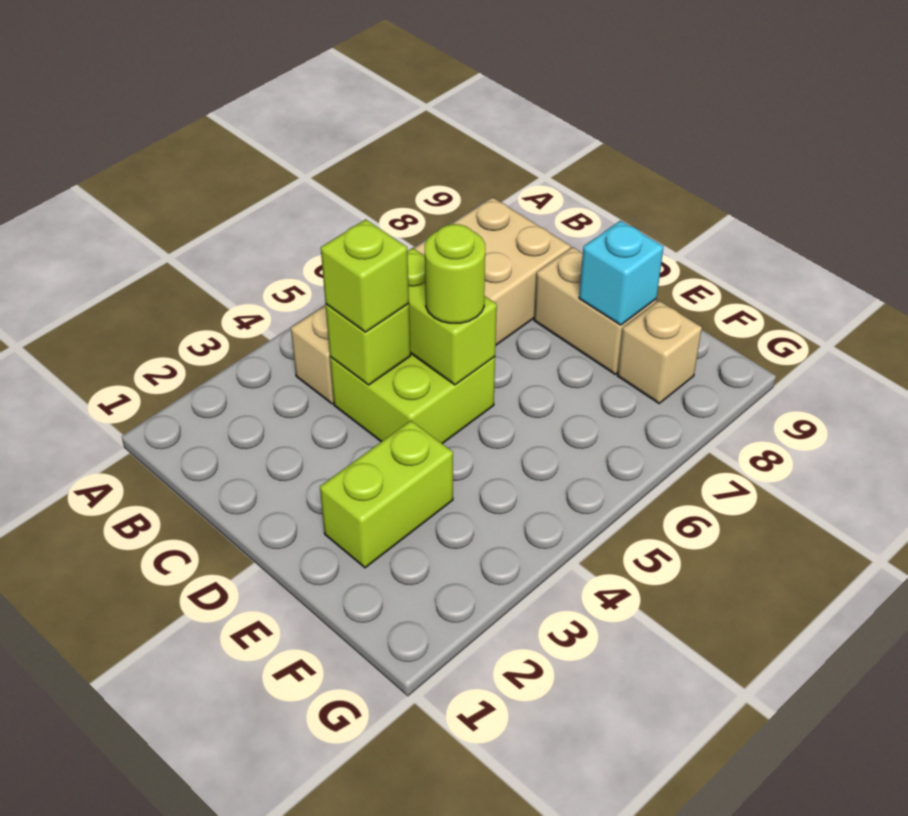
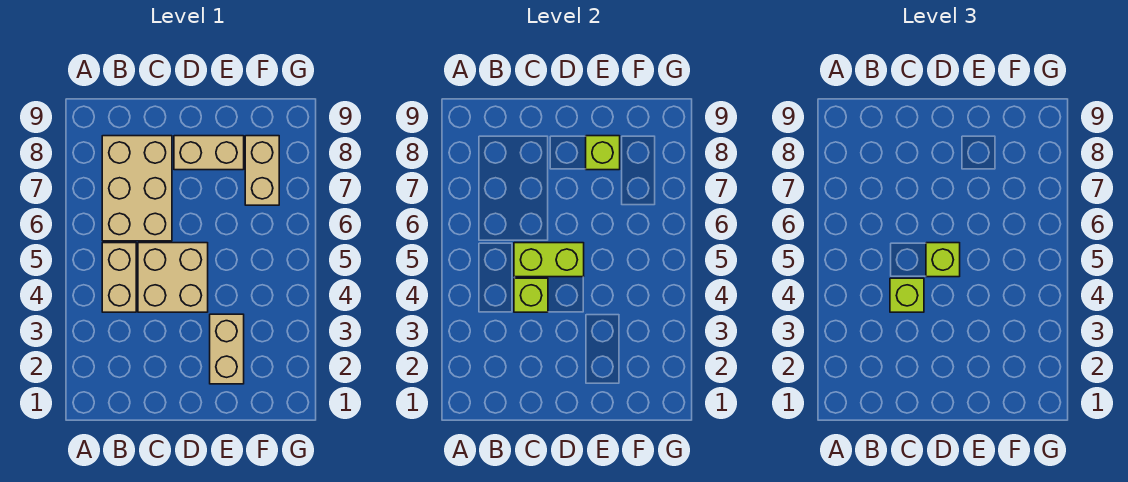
lime 2x2 brick [330,353,495,444] -> tan 2x2 brick [138,243,208,312]
lime 1x1 round brick [425,224,485,323] -> lime 1x1 brick [926,243,960,277]
lime 1x2 brick [320,421,453,568] -> tan 1x2 brick [210,314,244,384]
cyan 1x1 brick [579,221,664,325] -> lime 1x1 brick [586,136,620,170]
tan 1x1 brick [617,301,702,403] -> tan 1x2 brick [245,136,279,205]

